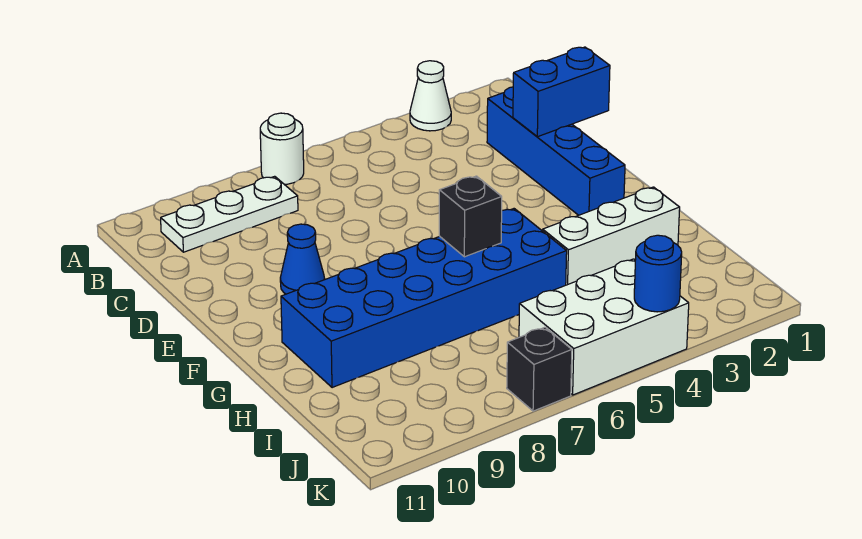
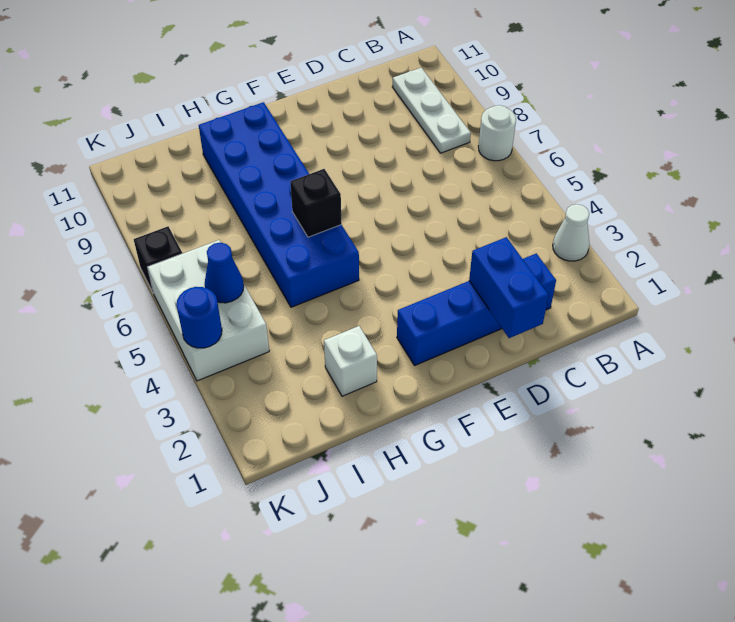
blue 1x1 cone [280,224,325,294] -> blue 1x1 cone moved to [205,243,244,303]
white 1x3 brick [543,187,680,285] -> white 1x1 brick [324,326,377,396]

